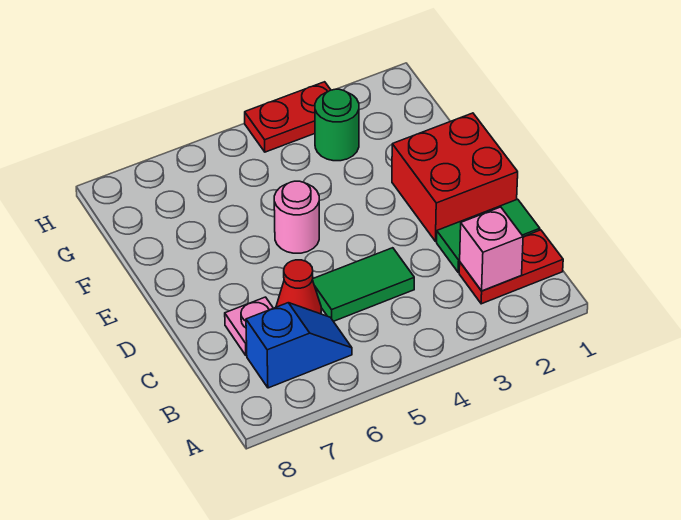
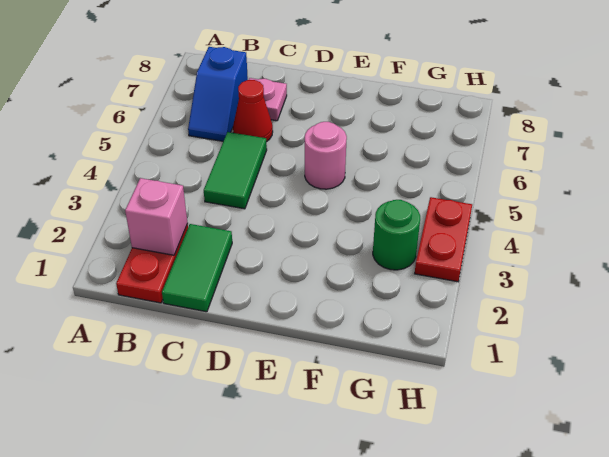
red 2x2 brick [392,113,518,241] -> none

